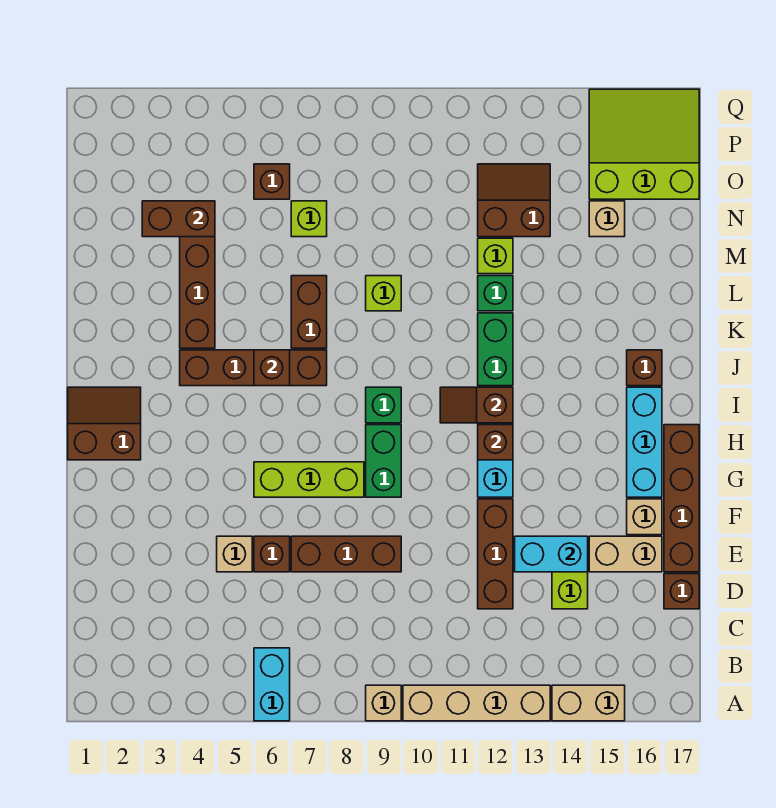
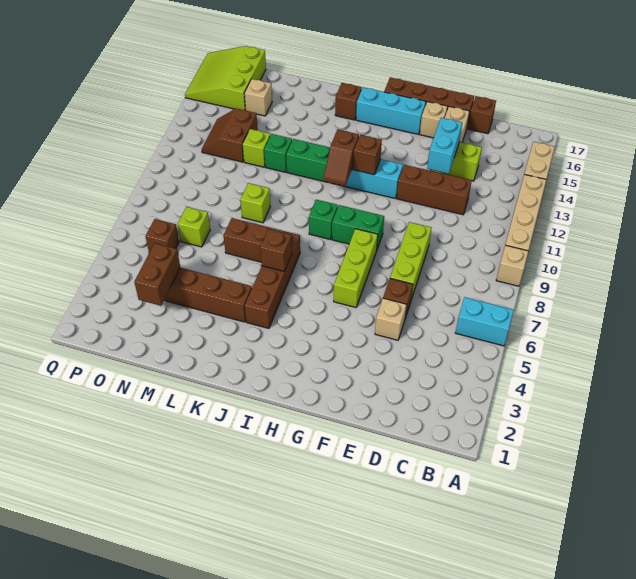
brown 1x3 brick [291,536,401,572] -> lime 1x3 brick [390,222,431,299]
brown 2x2 slope [68,387,141,460] -> none

